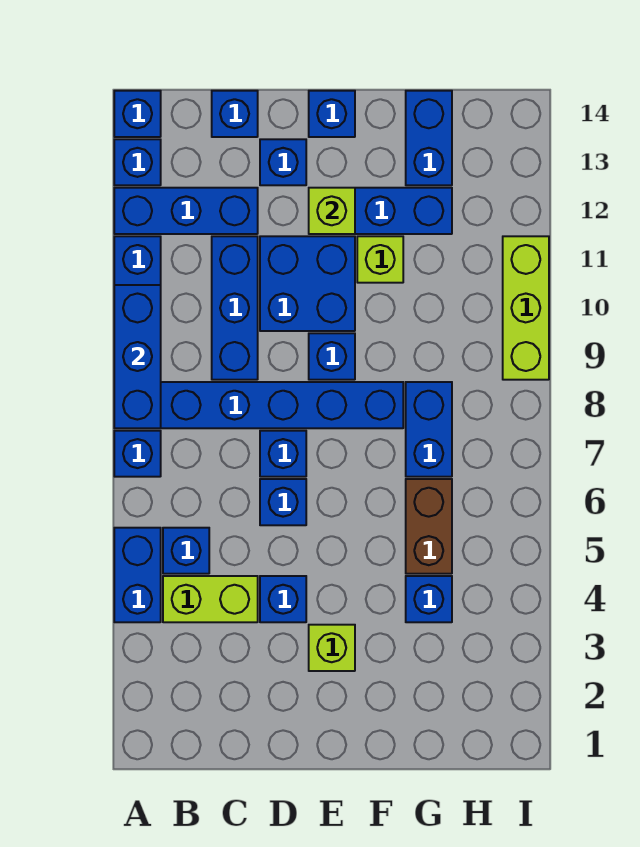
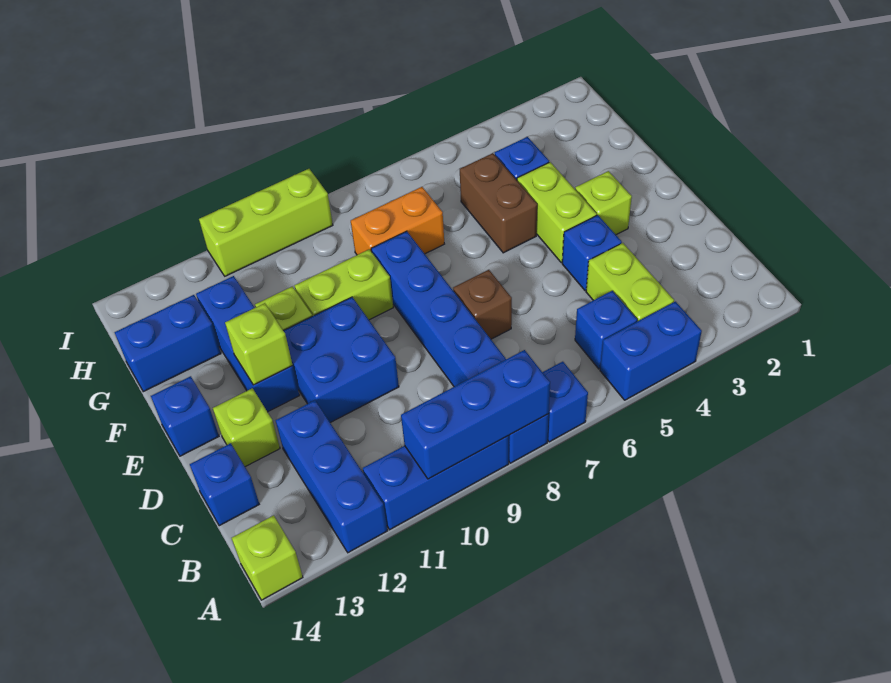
blue 1x1 brick [114,139,161,185] -> none
blue 1x1 brick [114,91,161,137] -> lime 1x1 brick [232,515,303,600]
blue 1x3 brick [212,236,258,380] -> none
blue 1x1 brick [260,479,306,525] -> none
blue 1x1 brick [260,431,306,477] -> brown 1x1 brick [453,270,512,339]
blue 1x1 brick [260,139,306,185] -> lime 1x1 brick [213,388,280,467]
none -> lime 1x2 brick [517,162,597,263]
blue 1x1 brick [309,333,355,380] -> none
none -> lime 1x2 brick [295,249,393,320]
brown 1x2 brick [406,479,452,574] -> brown 1x2 brick turned to [460,153,537,253]
blue 1x2 brick [406,382,452,477] -> orange 1x2 brick [351,187,444,255]

